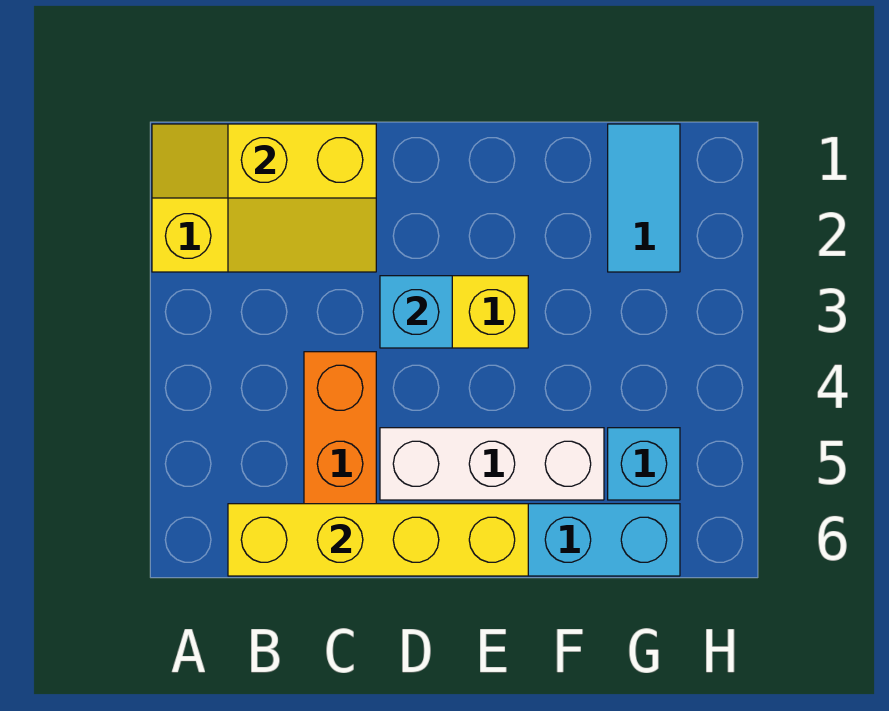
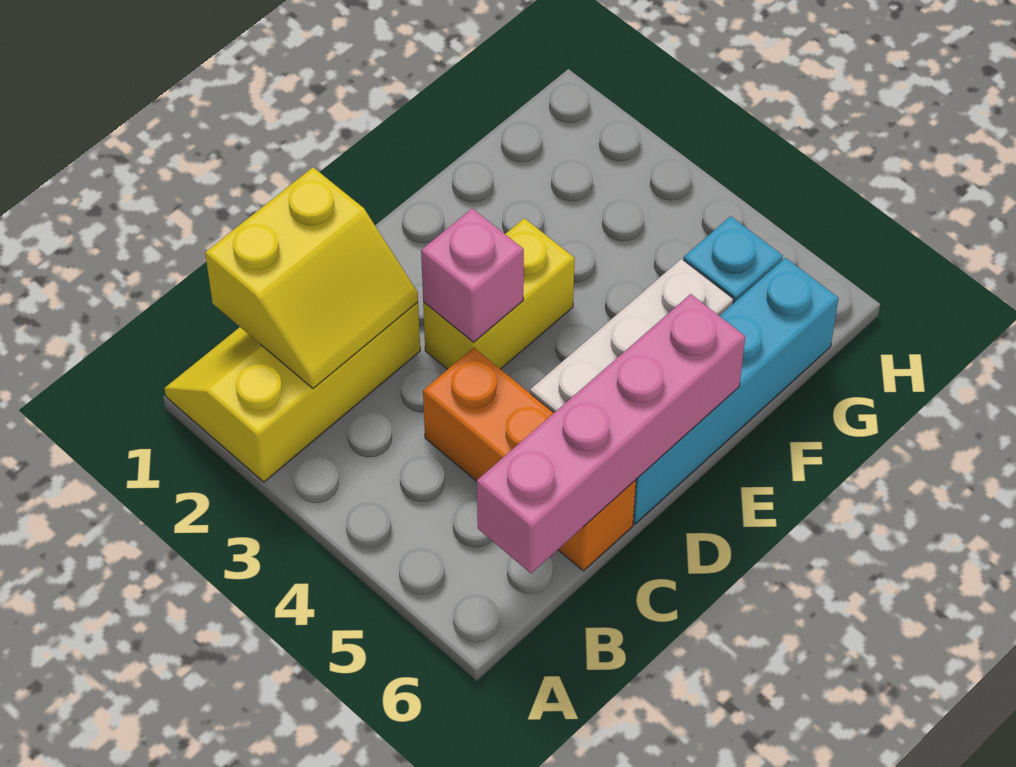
yellow 1x4 brick [228,504,528,576] -> pink 1x4 brick [477,294,745,573]
cyan 1x1 brick [380,276,452,348] -> pink 1x1 brick [421,208,524,342]
cyan 1x2 tile [608,124,680,272] -> none

